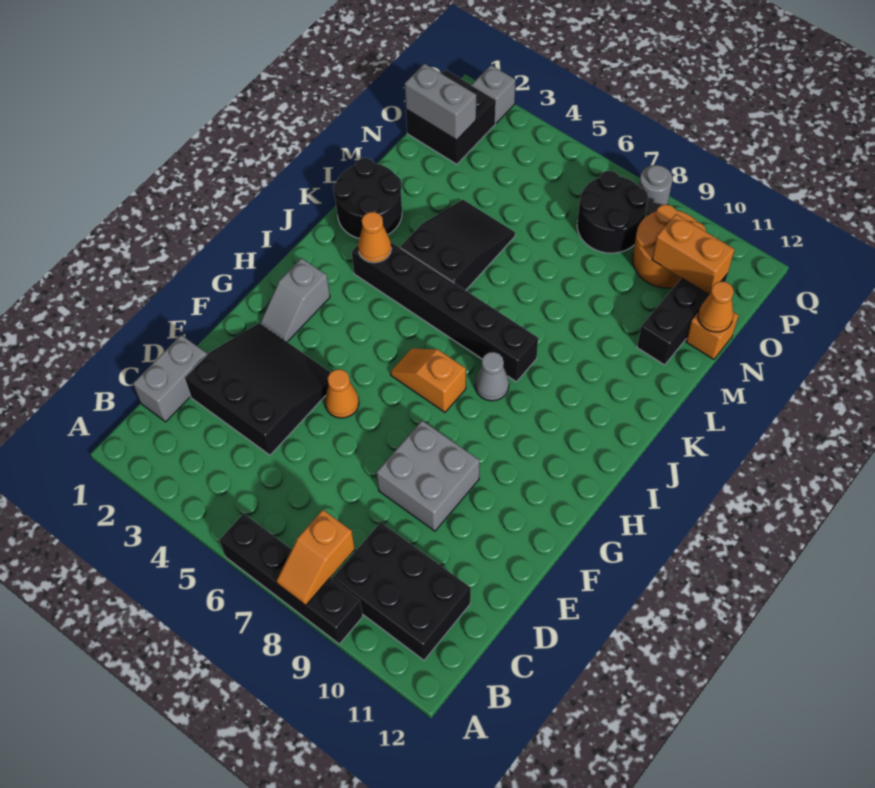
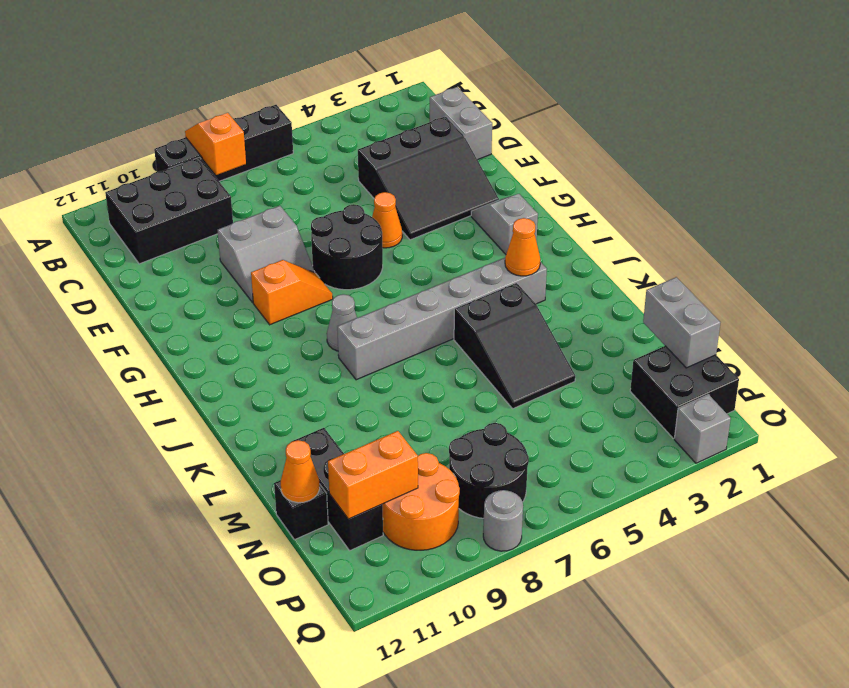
grey 2x2 brick [376,421,480,531] -> grey 2x2 slope [218,206,315,302]
orange 1x2 slope [391,349,466,412] -> orange 1x2 slope moved to [251,260,333,325]
black 1x6 brick [352,242,538,382] -> grey 1x6 brick [337,258,547,380]
black 2x2 round brick [333,158,402,238] -> black 2x2 round brick moved to [311,204,383,290]
orange 1x1 brick [686,312,739,359] -> black 1x1 brick [274,480,328,540]
grey 1x2 brick [405,64,476,140] -> grey 1x2 brick turned to [643,277,721,368]

